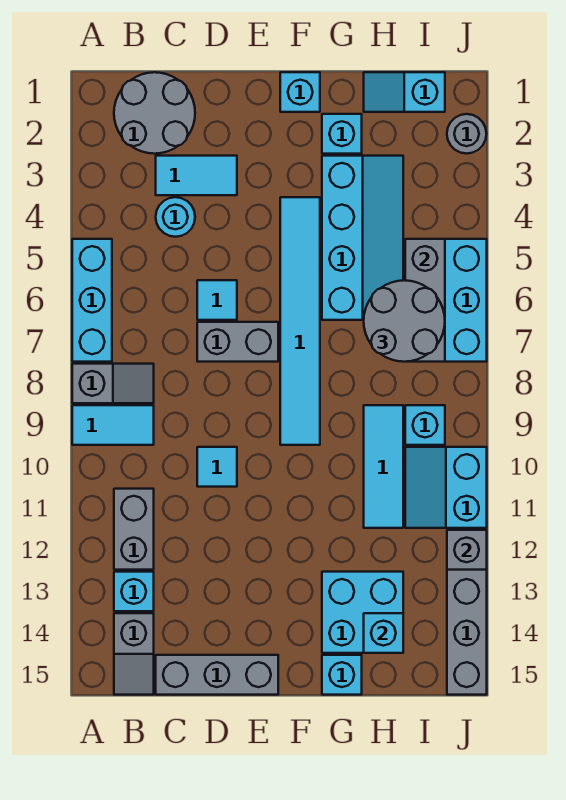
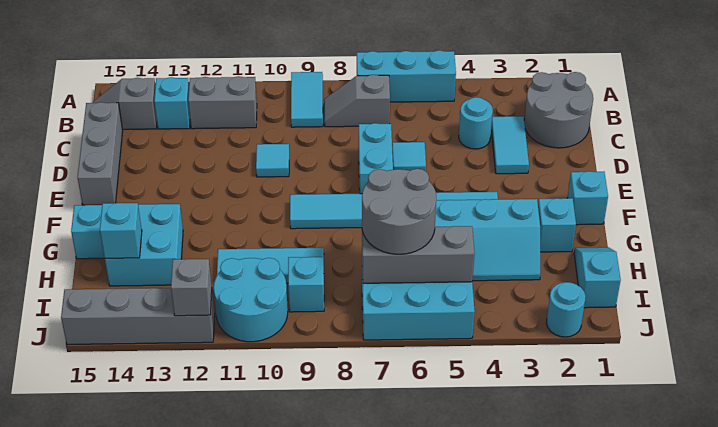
grey 1x2 slope [72,364,154,403] -> grey 1x2 slope turned to [324,75,390,127]
grey 1x2 brick [197,322,278,362] -> cyan 1x2 brick [359,123,393,194]
cyan 2x2 slope [405,447,487,528] -> cyan 2x2 round brick [214,258,288,342]
grey 1x1 round brick [447,114,486,154] -> cyan 1x1 round brick [547,282,586,337]

